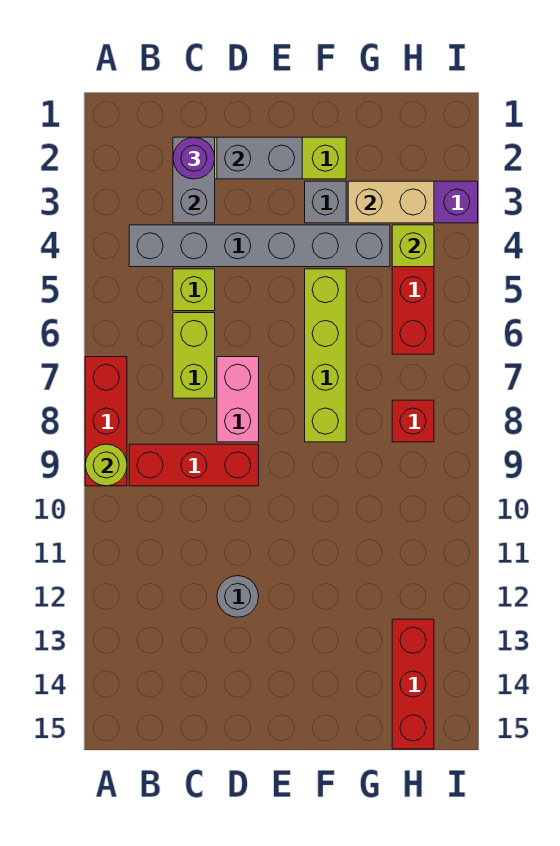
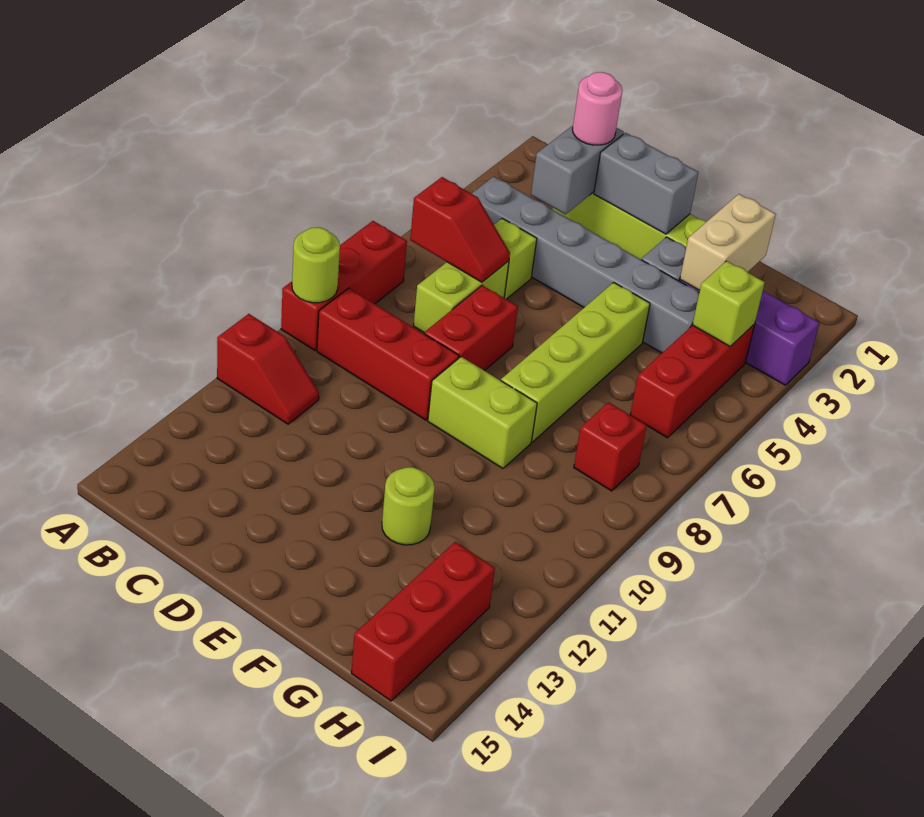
none -> red 1x2 slope [217,314,319,424]
none -> red 1x2 slope [410,177,510,282]
purple 1x1 round brick [173,137,215,179] -> pink 1x1 round brick [572,72,623,145]
pink 1x2 brick [217,357,259,442] -> red 1x2 brick [424,285,518,371]
grey 1x1 round brick [217,576,259,617] -> none
none -> lime 1x2 brick [428,357,537,468]
none -> lime 1x1 round brick [382,467,435,545]
tan 1x2 brick [348,181,434,223] -> tan 1x2 brick turned to [680,194,776,290]

